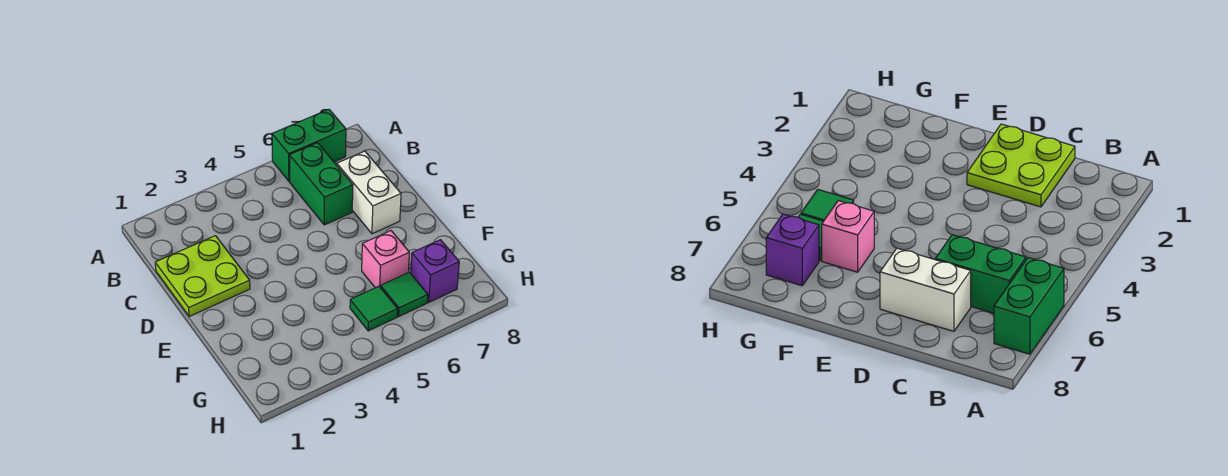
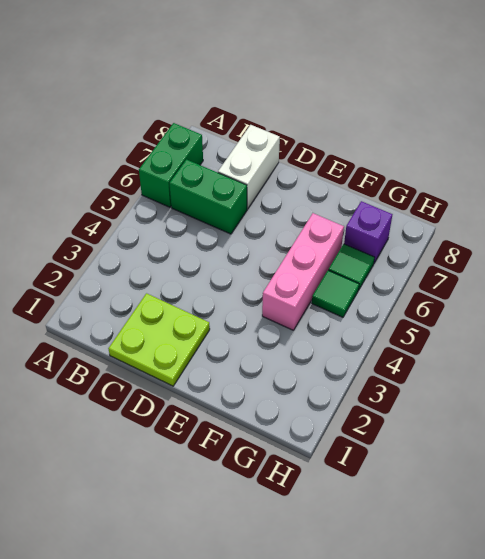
white 1x2 brick [337,151,401,234] -> white 1x2 brick turned to [218,125,280,209]
pink 1x1 brick [362,231,409,288] -> pink 1x3 brick [262,213,344,330]

